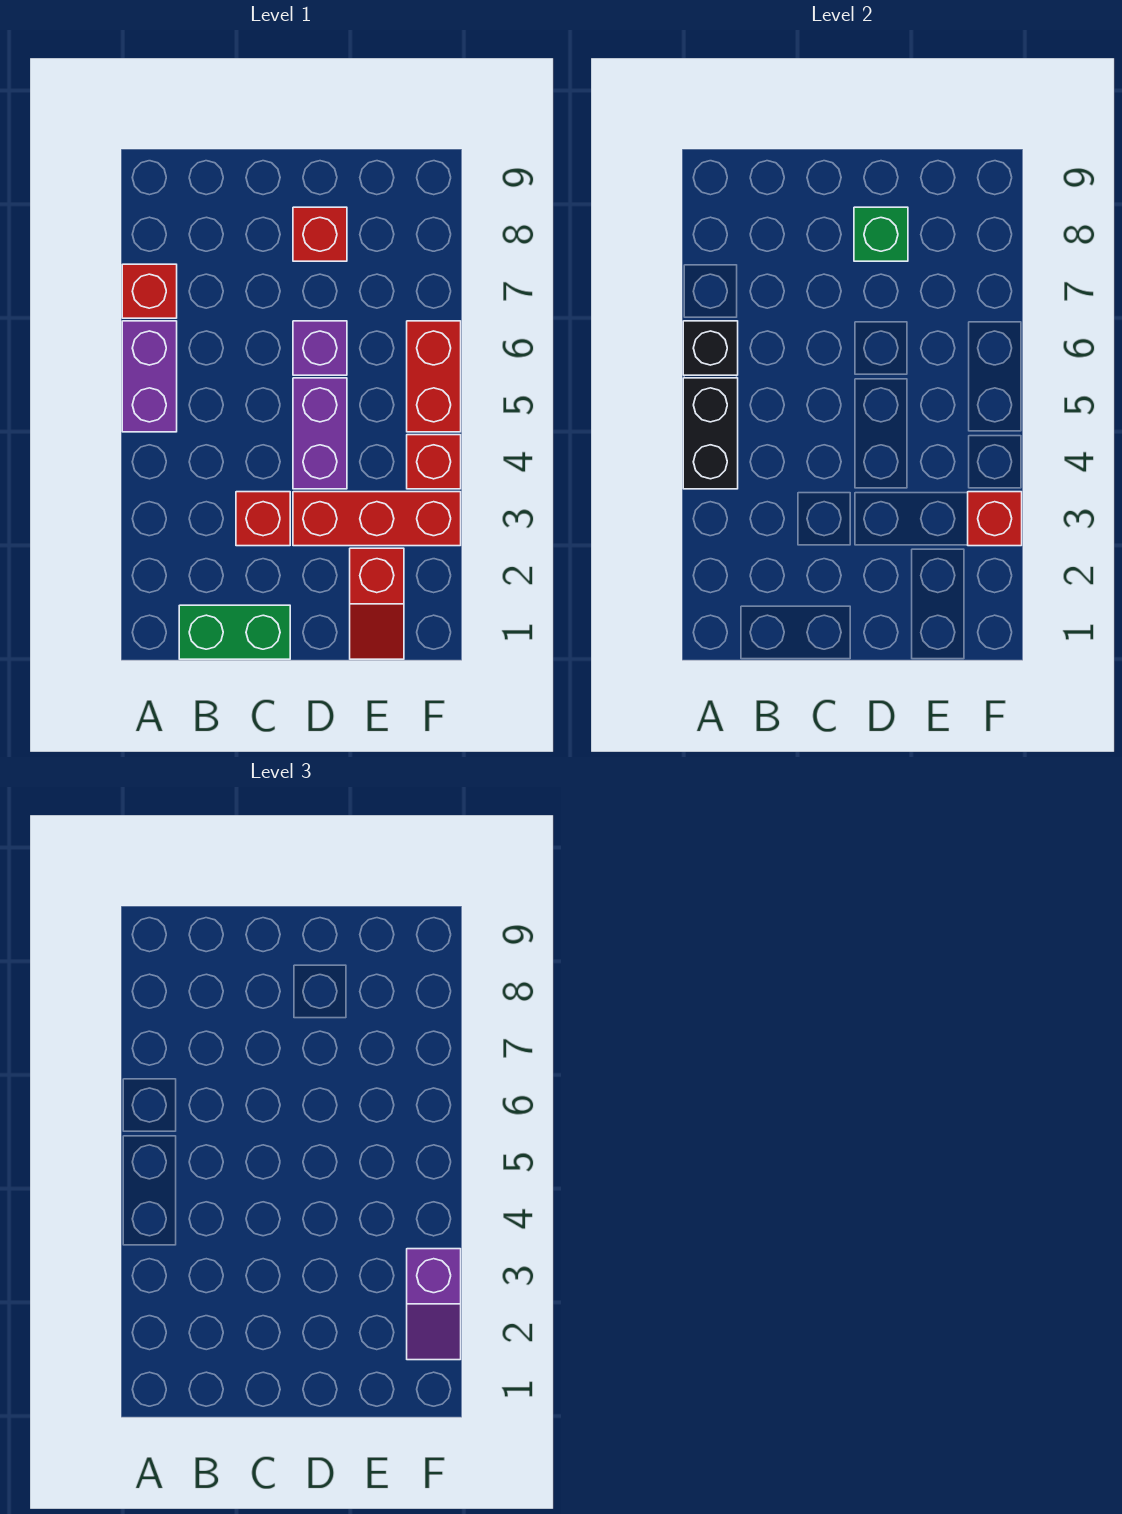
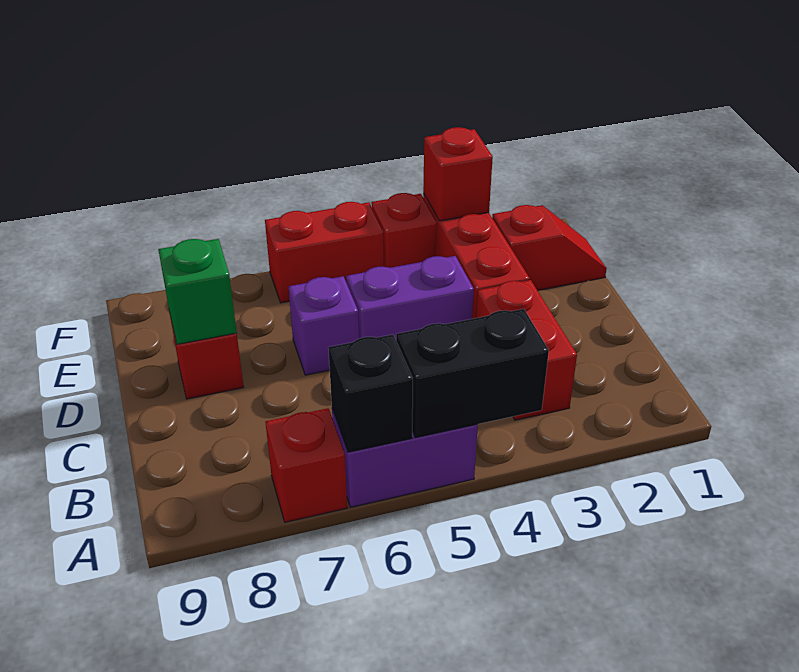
green 1x2 brick [179,605,290,659] -> none
red 1x1 brick [236,492,290,546] -> red 1x2 brick [476,280,577,420]
purple 1x2 slope [407,1249,461,1360] -> none

